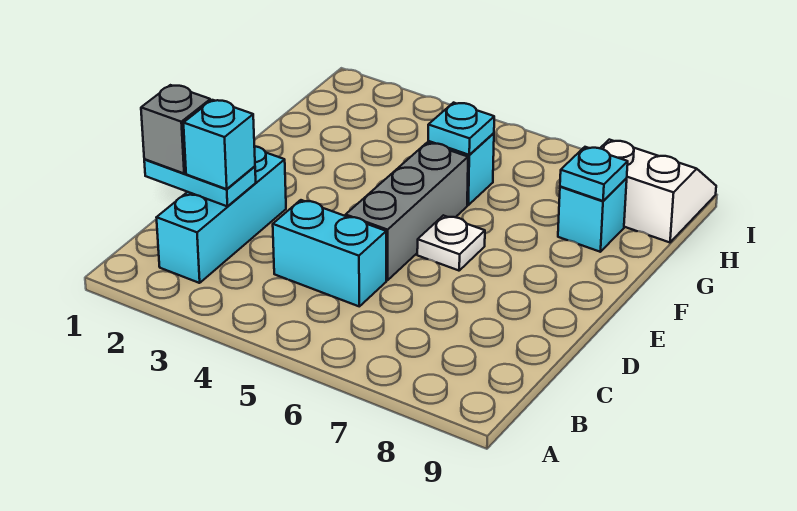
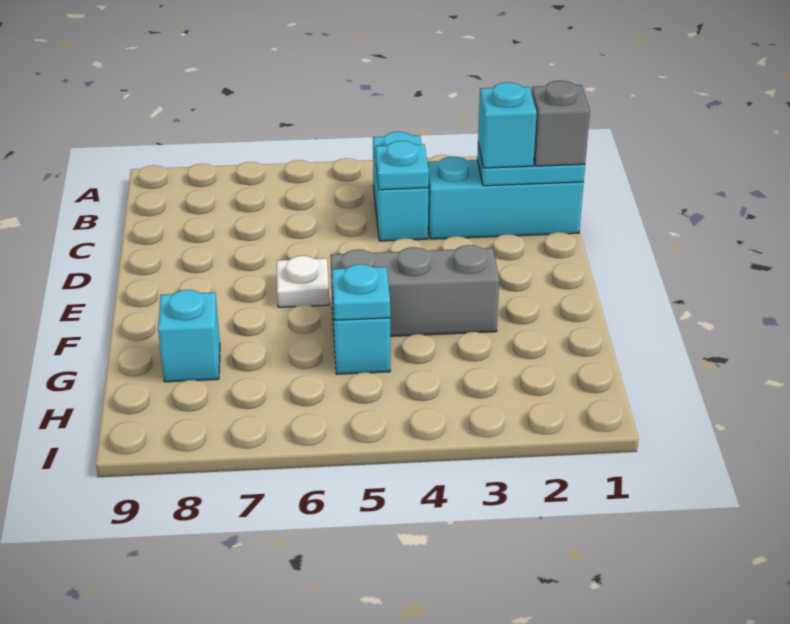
cyan 1x3 brick [157,146,286,283] -> cyan 1x3 brick turned to [427,156,584,239]
cyan 1x2 brick [273,200,386,306] -> cyan 1x2 brick turned to [373,132,428,241]
grey 1x3 brick [346,143,468,280] -> grey 1x3 brick turned to [330,245,499,336]
cyan 1x1 plate [560,147,628,201] -> cyan 1x1 plate moved to [376,141,429,190]
white 2x2 slope [600,140,716,242] -> none

